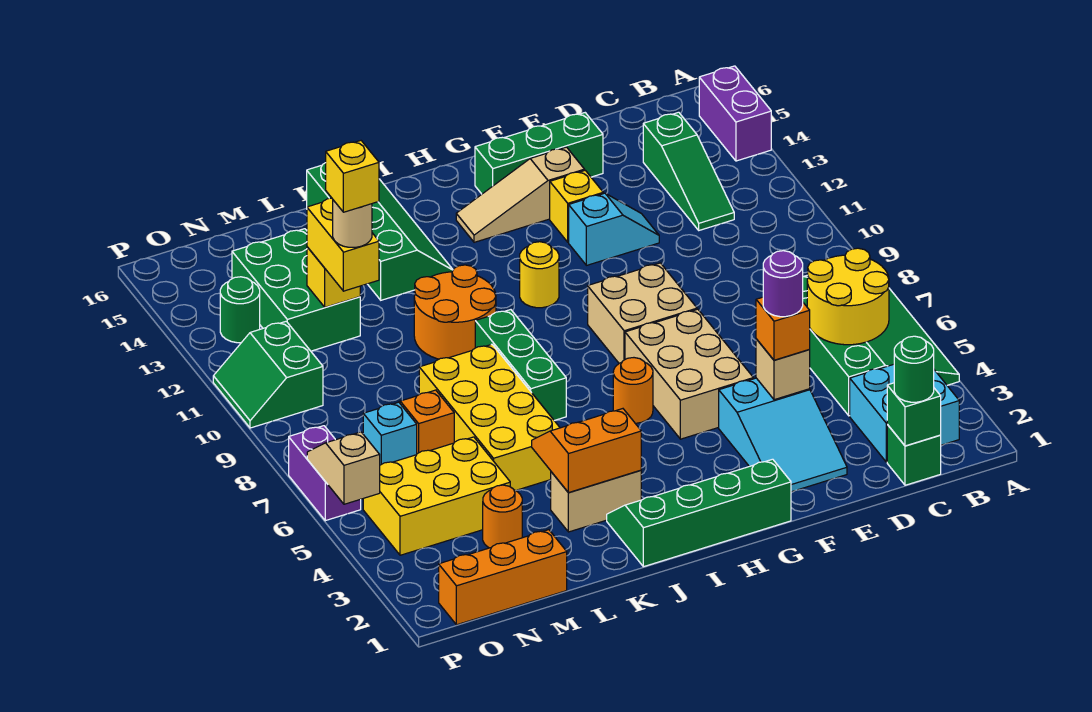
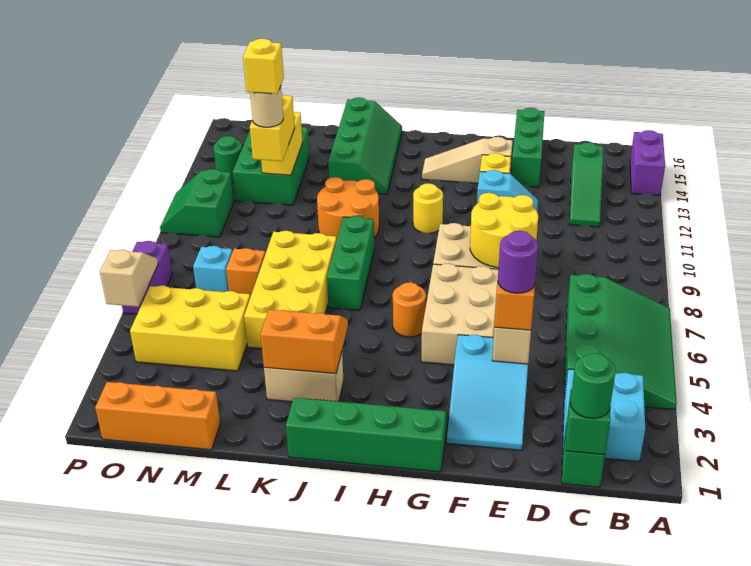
yellow 2x2 round brick [807,248,889,345] -> yellow 2x2 round brick moved to [470,193,538,268]
green 1x3 brick [475,113,603,194] -> green 1x3 brick turned to [511,108,545,187]
orange 1x1 round brick [483,485,522,548] -> none
yellow 1x1 brick [307,247,360,307] -> yellow 1x2 brick [261,112,303,175]

